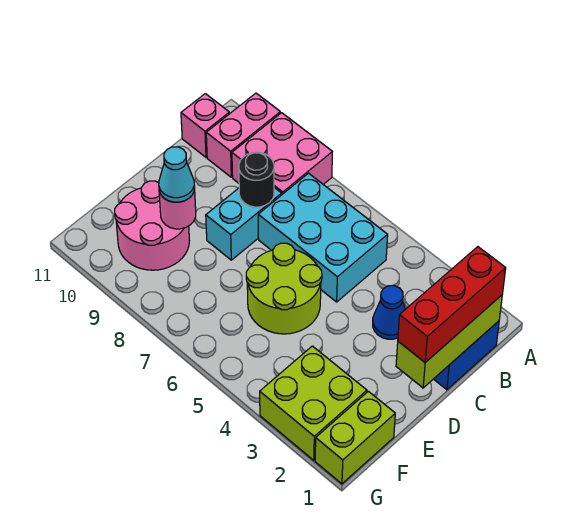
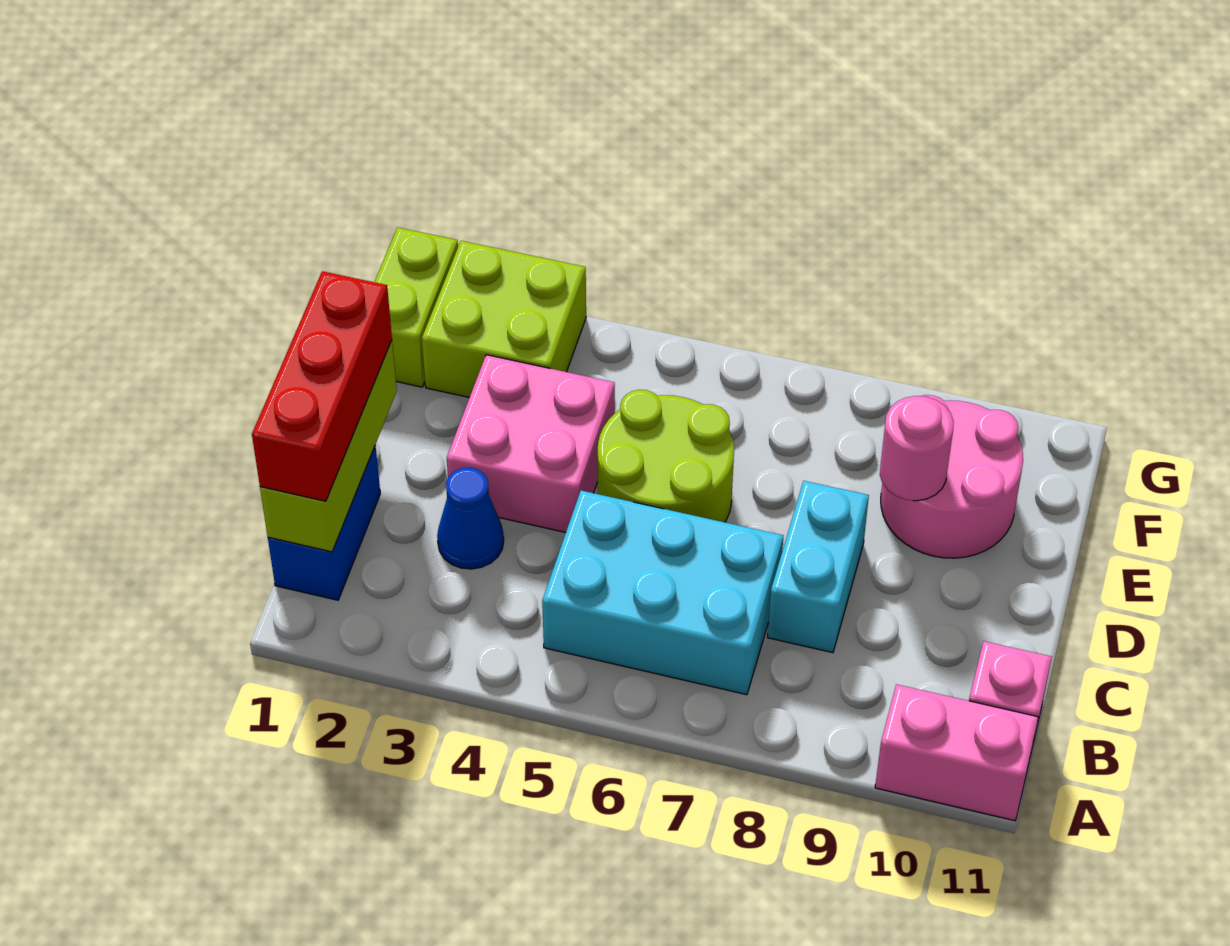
pink 2x2 brick [232,113,332,194] -> pink 2x2 brick moved to [447,355,615,533]
pink 1x2 brick [206,93,280,177] -> pink 1x2 brick turned to [875,684,1038,821]
black 1x1 round brick [239,152,274,207] -> none
cyan 1x1 cone [159,147,195,202] -> none

